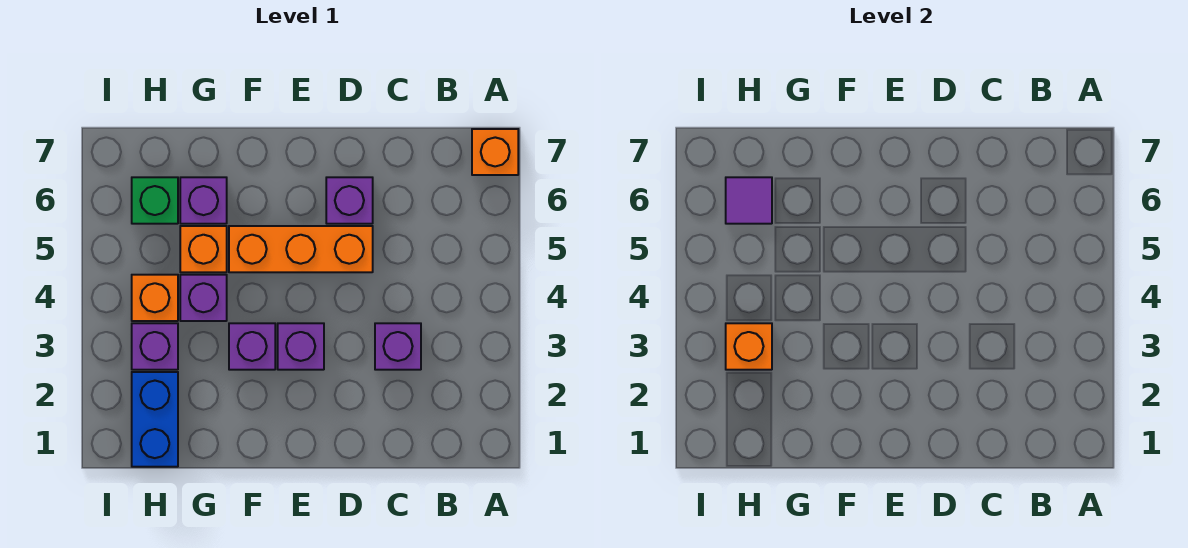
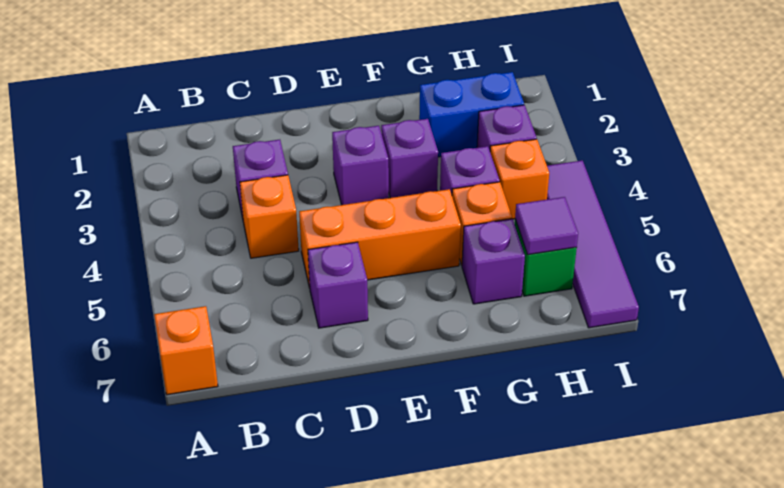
blue 1x2 brick [132,372,178,467] -> blue 1x2 brick turned to [419,72,524,157]
orange 1x1 brick [726,323,772,370] -> orange 1x1 brick moved to [240,175,299,258]
none -> purple 1x4 tile [547,160,639,328]

